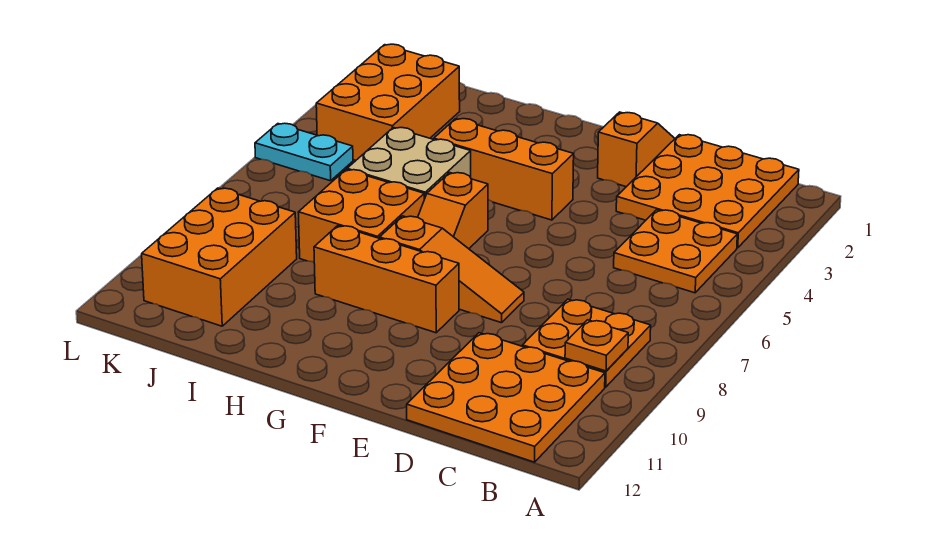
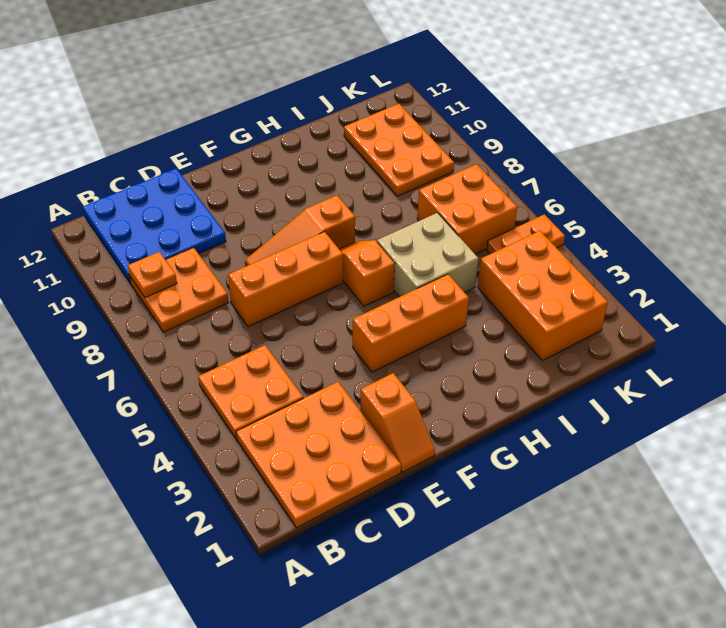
orange 3x3 plate [407,333,605,462] -> blue 3x3 plate [83,168,226,283]
orange 1x3 brick [314,226,459,333] -> orange 1x3 brick moved to [228,232,343,327]
orange 2x2 brick [298,170,424,262] -> orange 2x2 brick moved to [417,164,517,254]
orange 2x3 brick [142,188,297,326] -> orange 2x3 plate [344,104,454,196]
cyan 1x2 plate [255,123,353,181] -> orange 1x2 plate [487,214,565,254]

